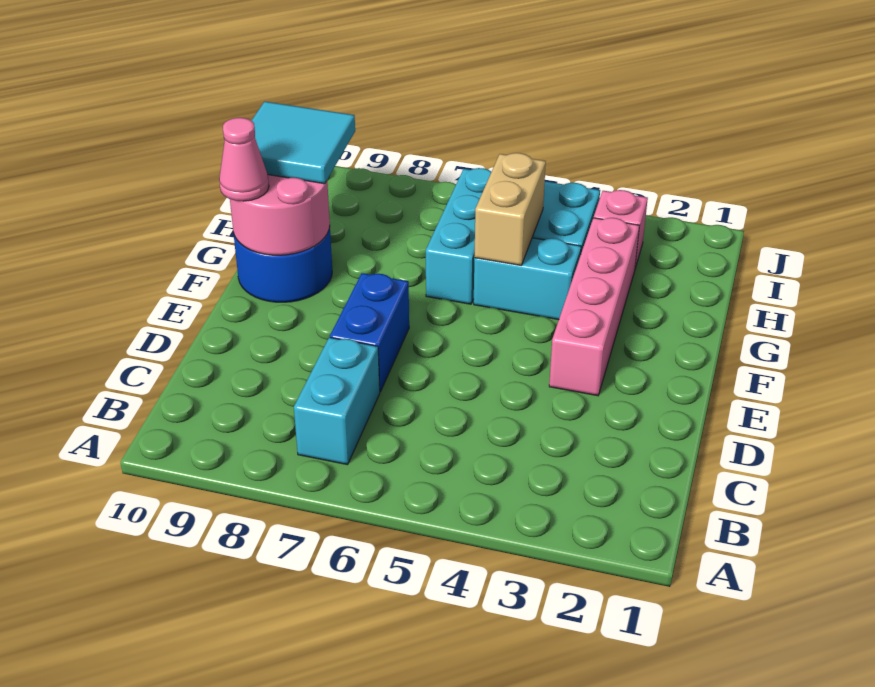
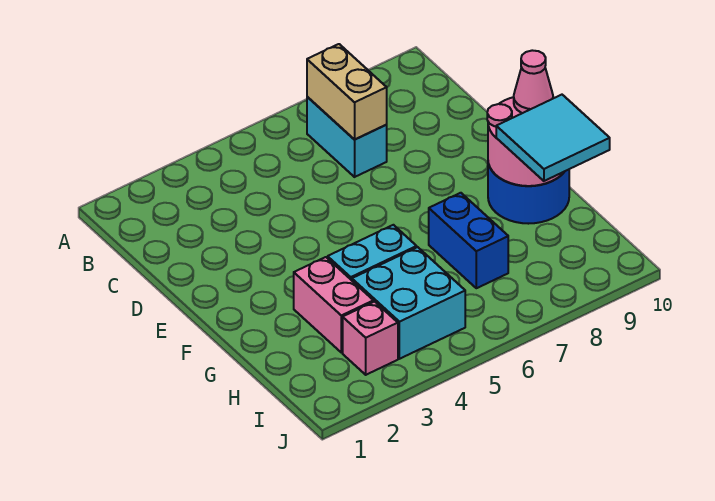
blue 1x2 brick [330,273,409,392] -> blue 1x2 brick moved to [429,193,508,288]
pink 1x4 brick [549,218,640,396] -> pink 1x2 brick [294,257,373,353]
tan 1x2 brick [474,153,546,265] -> tan 1x2 brick moved to [307,44,387,140]
cyan 1x3 brick [426,168,491,304] -> none

